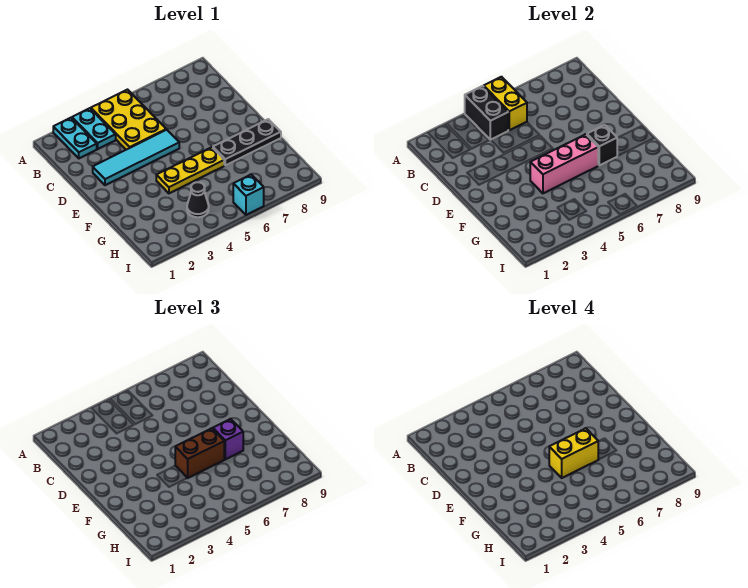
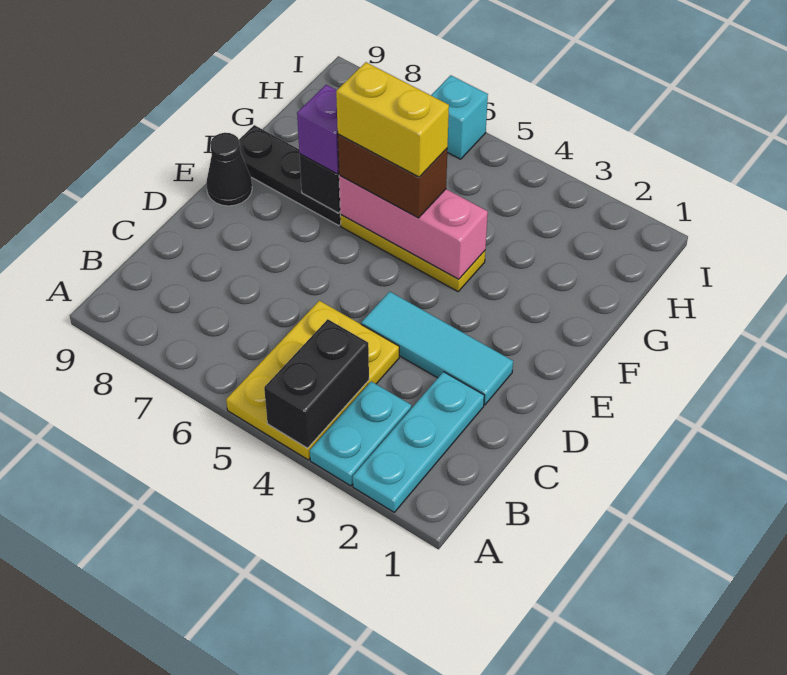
cyan 1x2 plate [53,118,97,158] -> cyan 1x3 plate [353,372,484,512]
yellow 1x2 brick [484,77,527,130] -> none
cyan 1x4 tile [93,130,179,185] -> cyan 1x3 tile [361,292,513,405]
black 1x1 cone [187,182,209,217] -> black 1x1 cone moved to [206,133,252,206]

